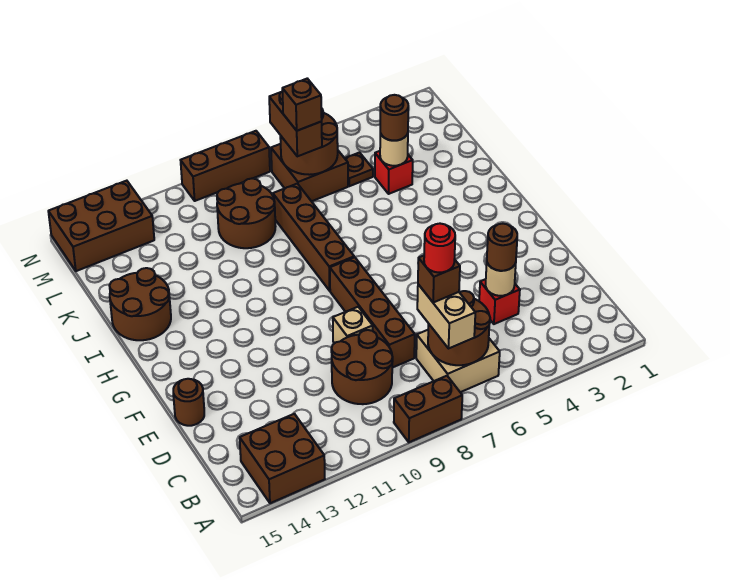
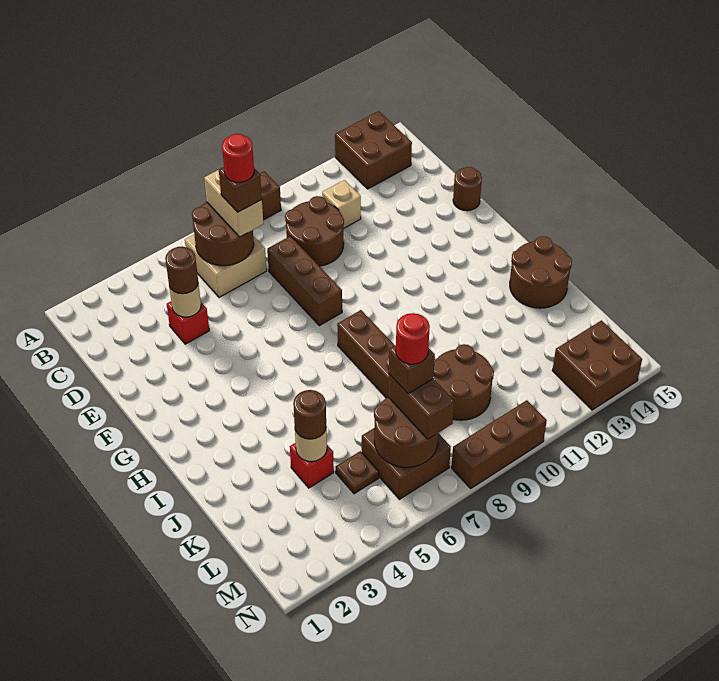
brown 1x4 brick [330,257,415,368] -> brown 1x3 brick [267,236,342,326]
tan 1x1 brick [333,307,373,343] -> tan 1x1 brick moved to [322,180,361,229]
none -> red 1x1 round brick [396,313,430,364]
brown 2x3 brick [48,181,154,271] -> brown 2x2 brick [552,320,642,410]

